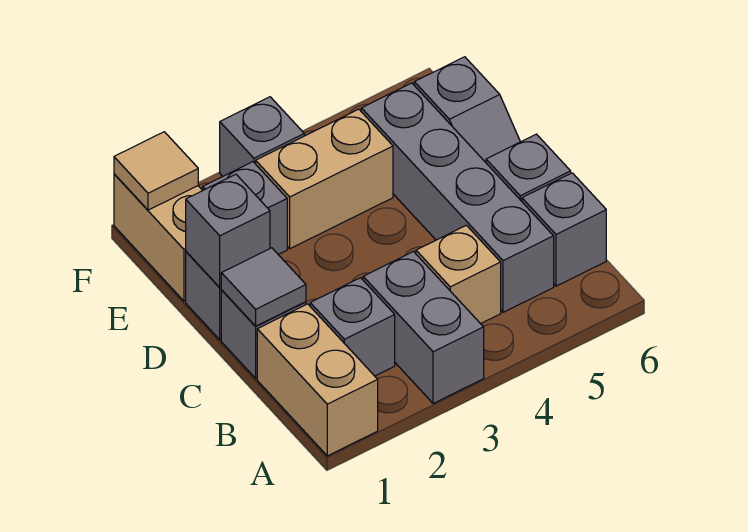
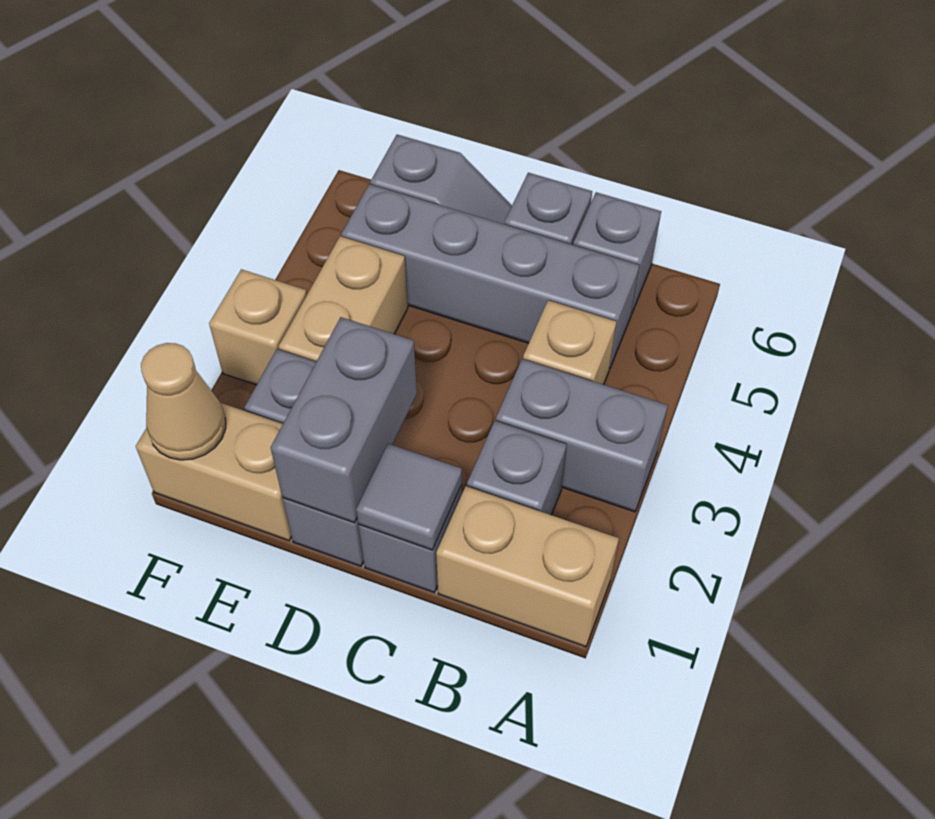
grey 1x1 brick [186,174,270,287] -> grey 1x2 brick [271,317,417,523]
tan 1x1 tile [114,132,198,210] -> tan 1x1 cone [141,343,226,460]
grey 1x1 brick [220,97,304,176] -> tan 1x1 brick [209,269,307,385]

